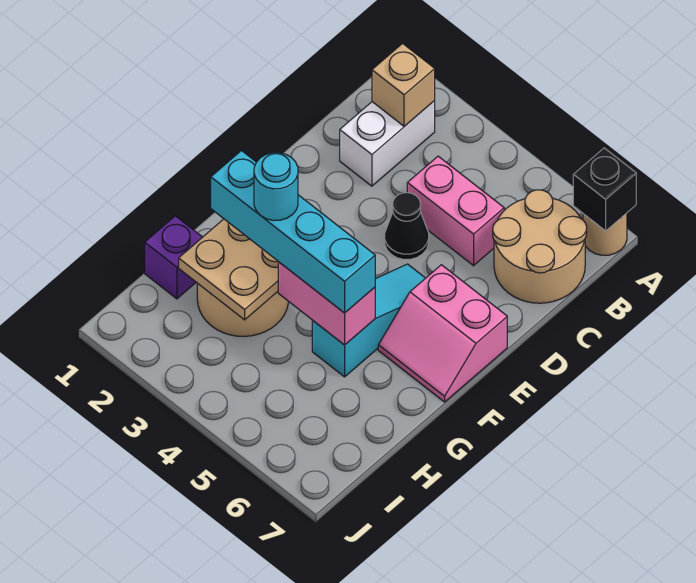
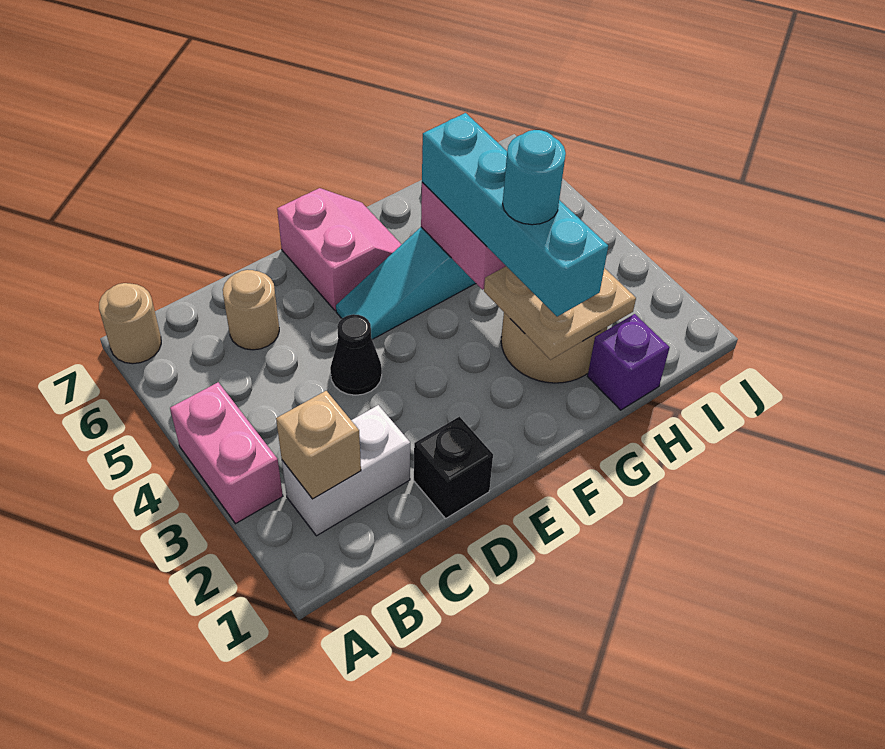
black 1x1 brick [573,148,636,231] -> black 1x1 brick moved to [414,417,493,518]
tan 2x2 round brick [493,190,587,303] -> tan 1x1 round brick [223,270,279,350]
pink 1x2 brick [407,156,504,266] -> pink 1x2 brick moved to [170,382,283,524]

